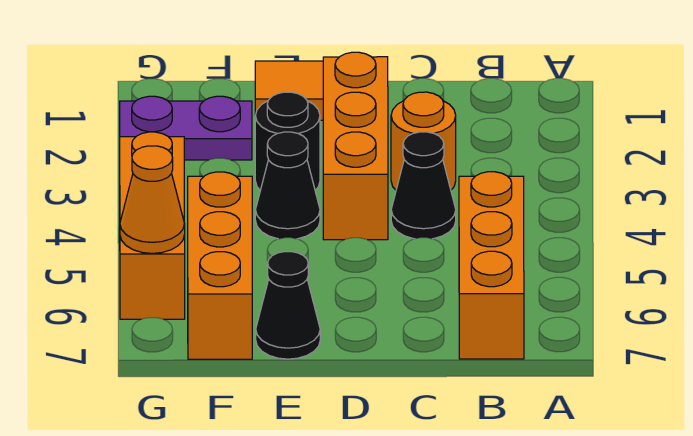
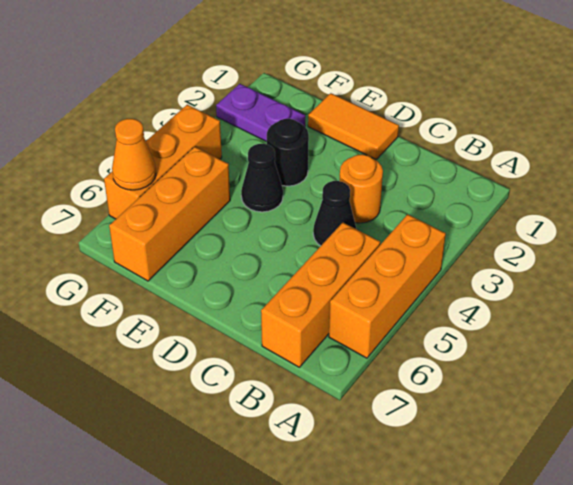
orange 1x3 brick [323,52,388,240] -> orange 1x3 brick moved to [329,214,446,358]
black 1x1 cone [256,252,320,359] -> none

